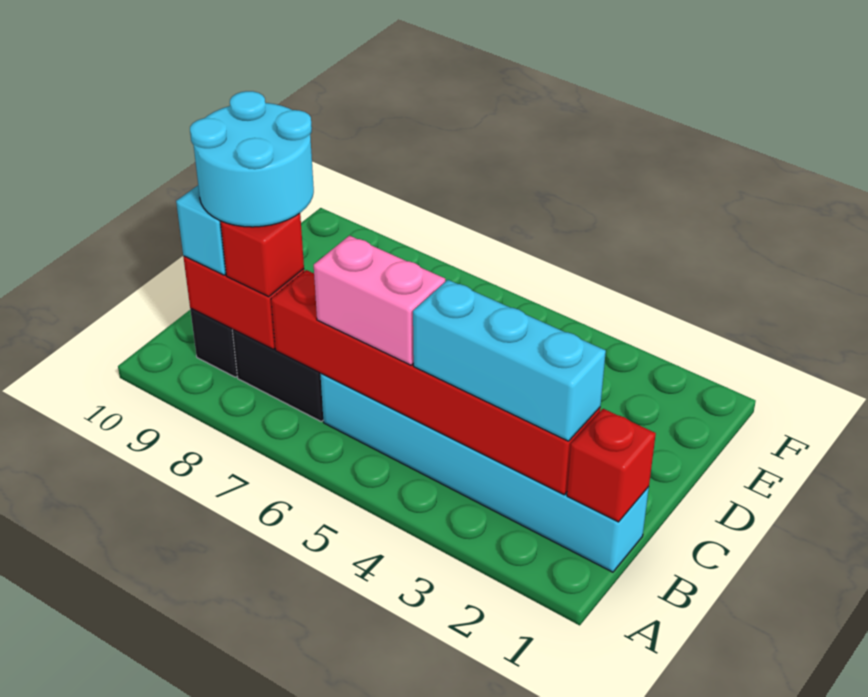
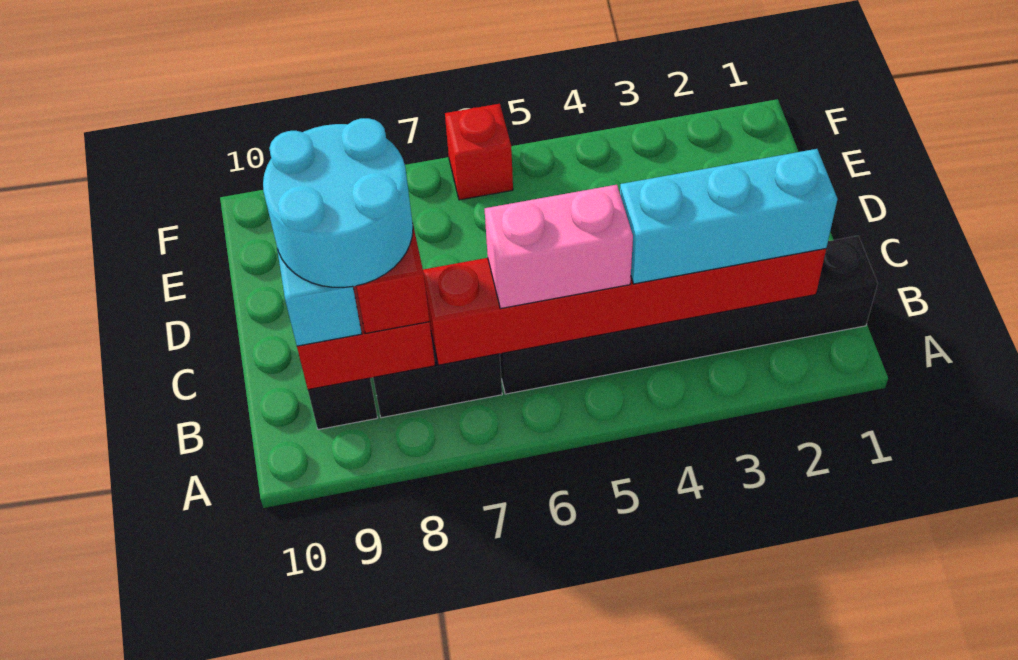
cyan 1x6 brick [320,374,649,572] -> black 1x6 brick [500,236,878,394]
red 1x1 brick [567,409,656,522] -> red 1x1 brick moved to [445,104,513,200]

